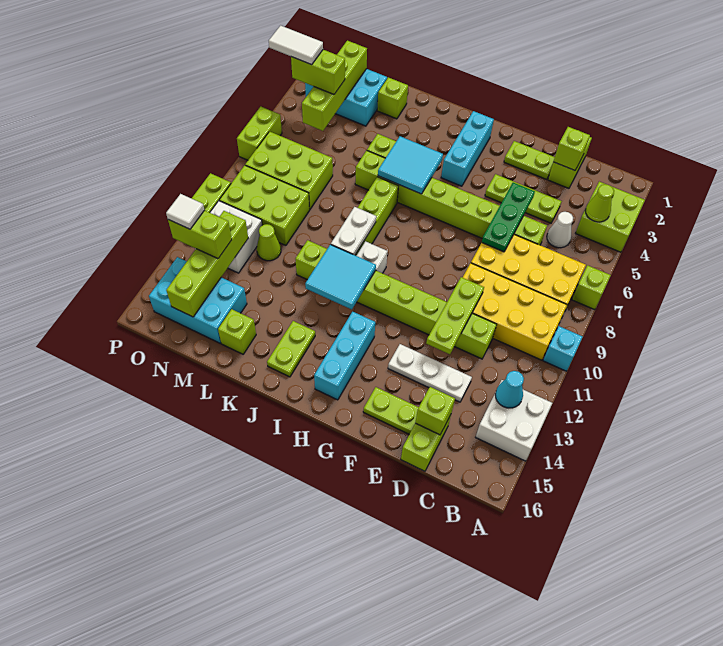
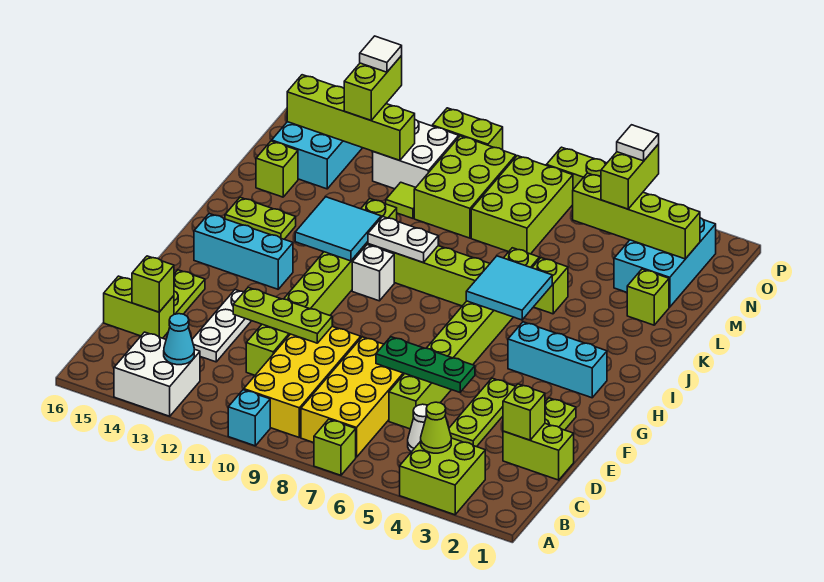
lime 1x1 cone [257,224,281,261] -> lime 1x1 tile [386,182,416,218]
white 1x2 tile [269,26,323,65] -> white 1x1 tile [617,125,659,161]

